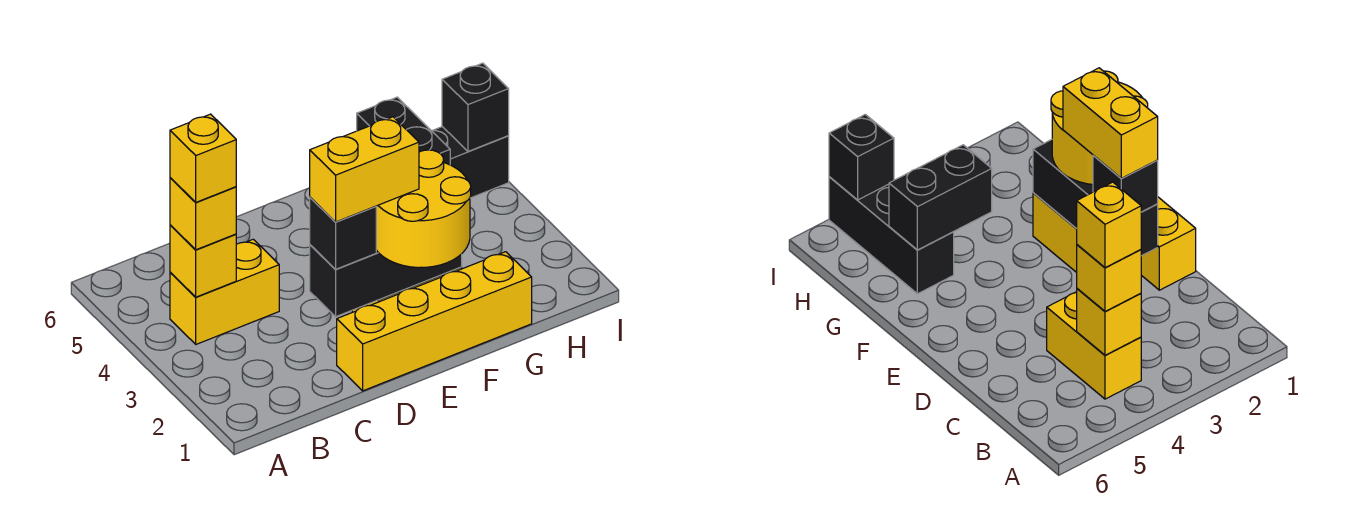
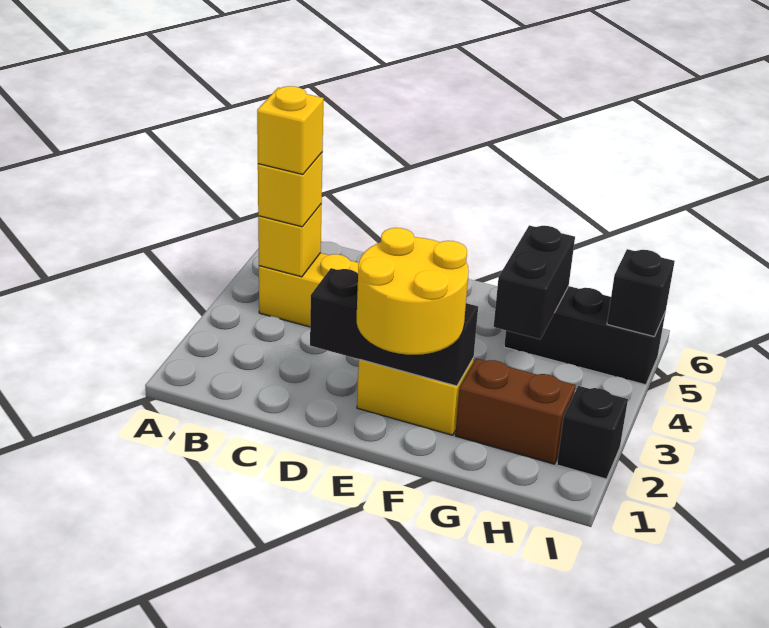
yellow 1x4 brick [337,252,532,391] -> none
black 1x1 brick [310,197,376,269] -> black 1x1 brick moved to [557,386,628,479]
yellow 1x2 brick [310,117,419,222] -> none
none -> brown 1x2 brick [455,358,576,464]

